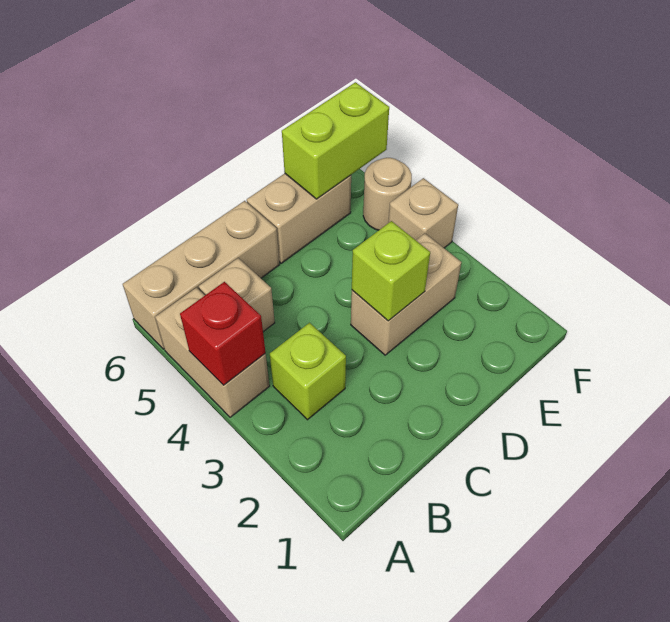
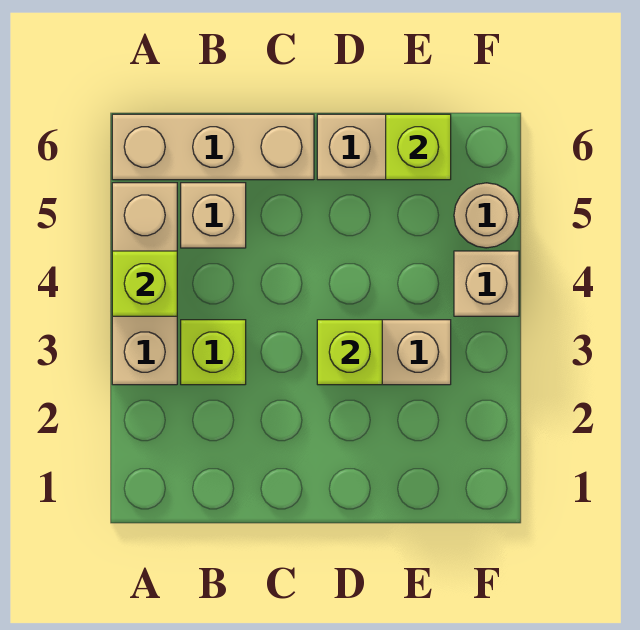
tan 1x2 brick [155,288,270,417] -> tan 1x3 brick [112,183,177,385]
red 1x1 brick [180,282,266,385] -> lime 1x1 brick [112,251,177,316]
lime 1x2 brick [282,82,389,199] -> lime 1x1 brick [386,114,451,180]

